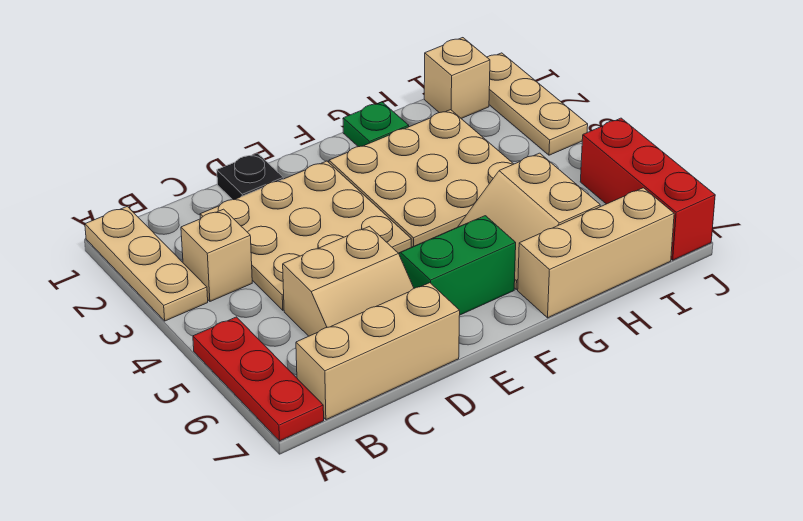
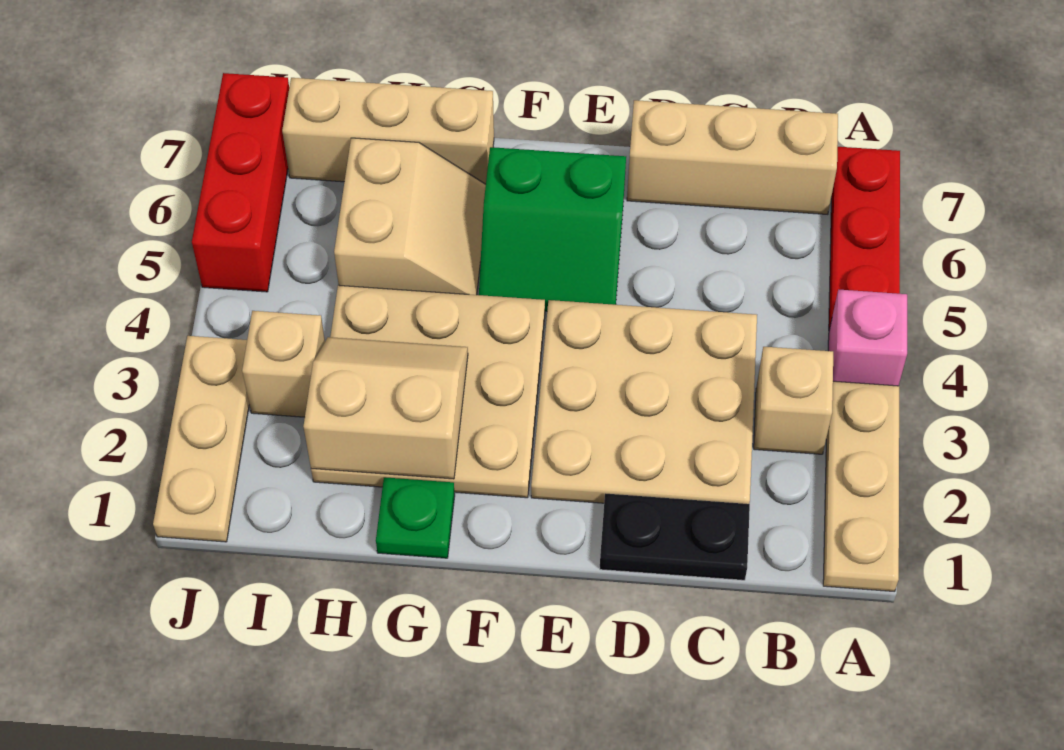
none -> pink 1x1 brick [828,289,907,386]
tan 2x2 slope [283,226,414,336] -> tan 2x2 slope moved to [304,337,468,479]
black 1x1 plate [217,153,283,200] -> black 1x2 plate [600,494,750,580]
tan 1x1 brick [424,38,490,118] -> tan 1x1 brick moved to [242,311,325,417]

